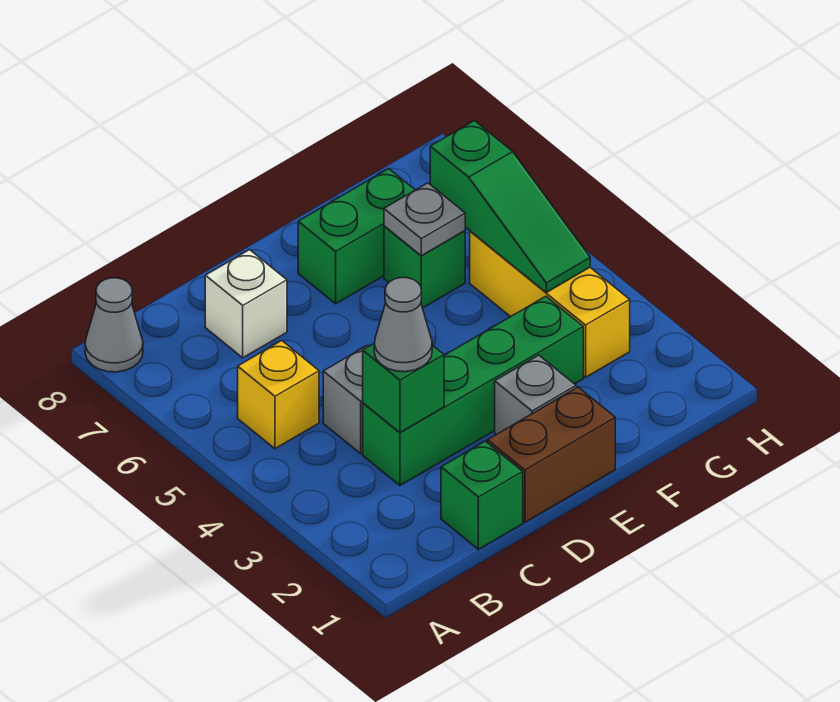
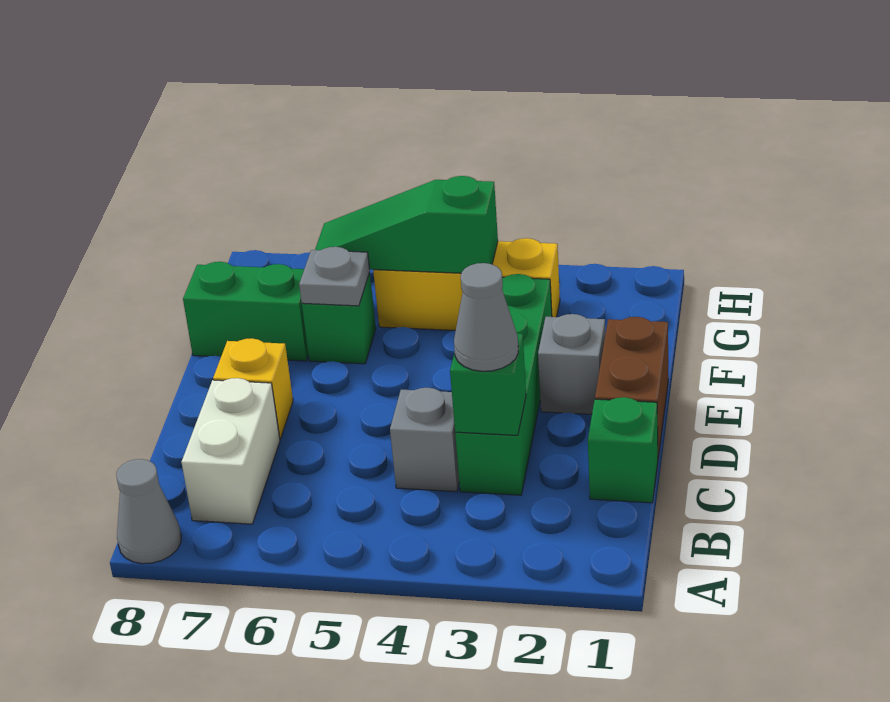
yellow 1x1 brick [238,341,319,449] -> yellow 1x1 brick moved to [213,338,293,439]
white 1x1 brick [205,250,287,358] -> white 1x2 brick [181,378,280,524]
green 1x2 brick [298,169,415,304] -> green 1x2 brick turned to [183,262,308,361]
green 1x3 slope [430,121,590,292] -> green 1x3 slope turned to [315,176,498,273]

